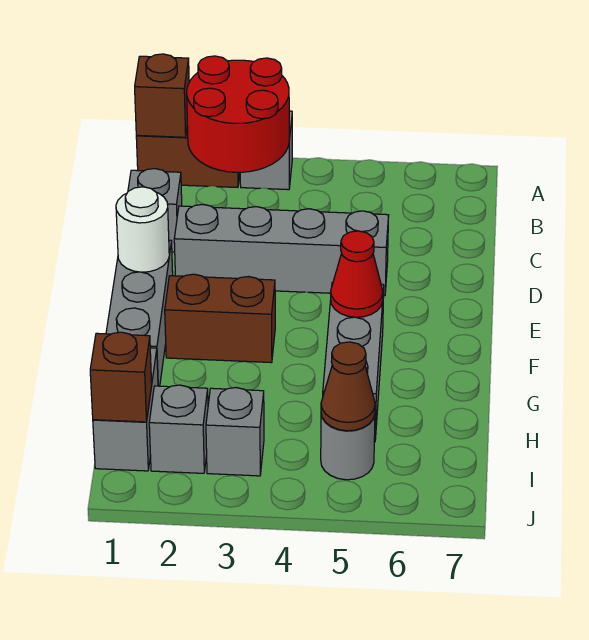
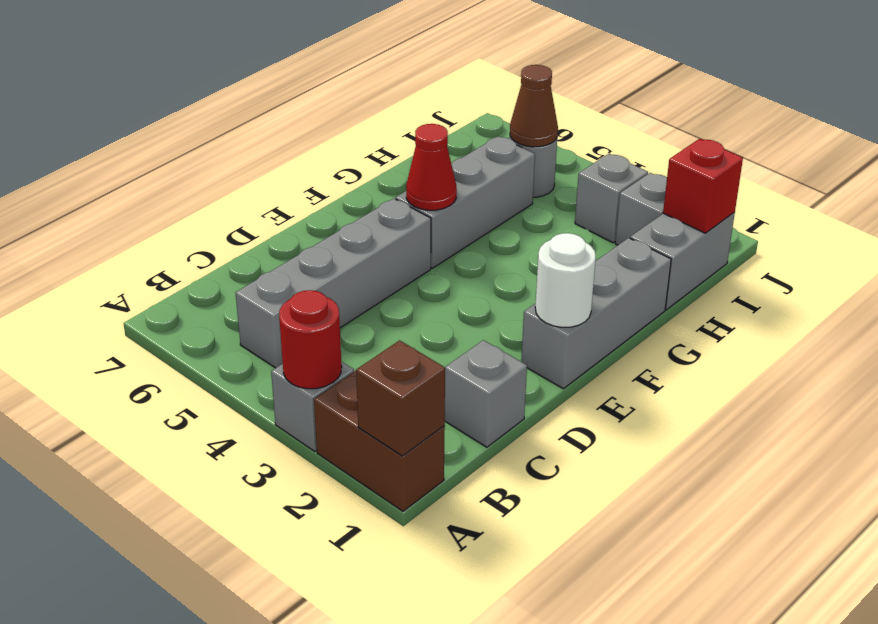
red 2x2 round brick [187,56,289,172] -> red 1x1 round brick [279,290,342,389]
grey 1x4 brick [174,204,389,296] -> grey 1x4 brick turned to [236,198,431,368]
brown 1x2 brick [165,274,275,363] -> none
brown 1x1 brick [90,332,152,422] -> red 1x1 brick [663,139,743,233]

